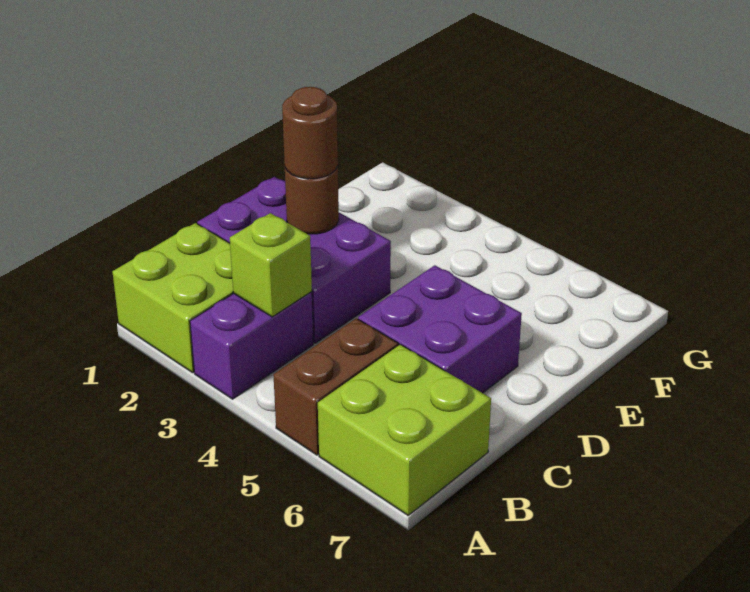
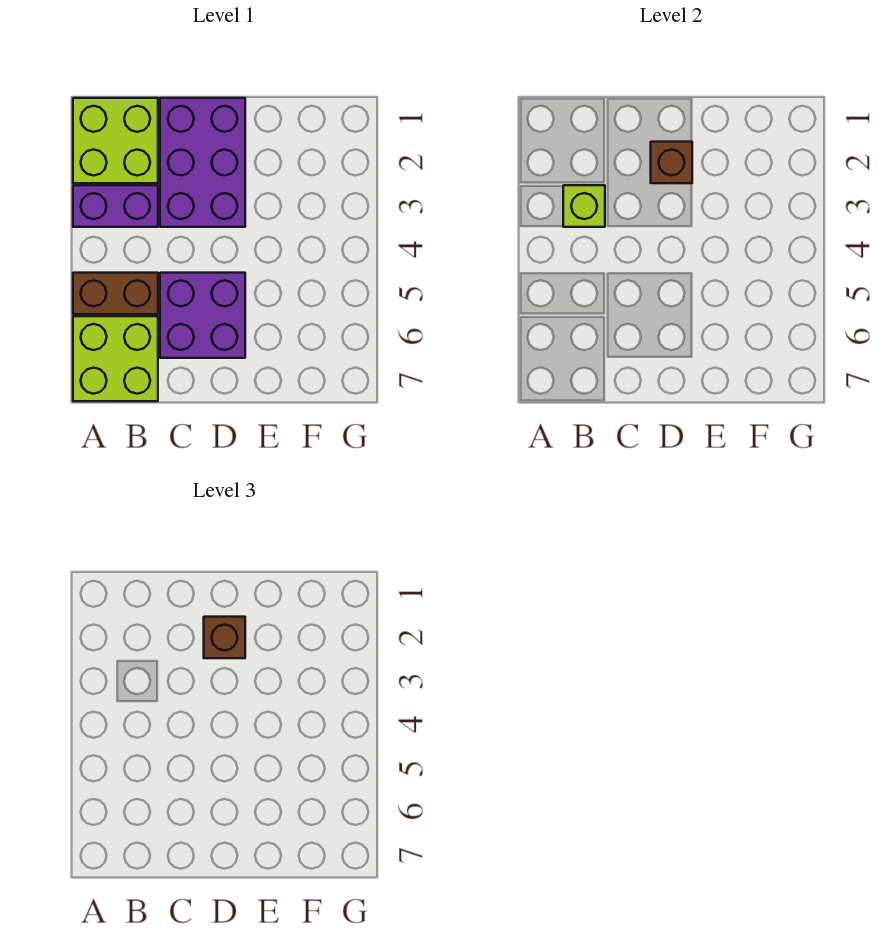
brown 1x1 round brick [285,167,339,234] -> brown 1x1 brick [651,142,692,183]
brown 1x1 round brick [282,87,338,179] -> brown 1x1 brick [204,617,245,658]

